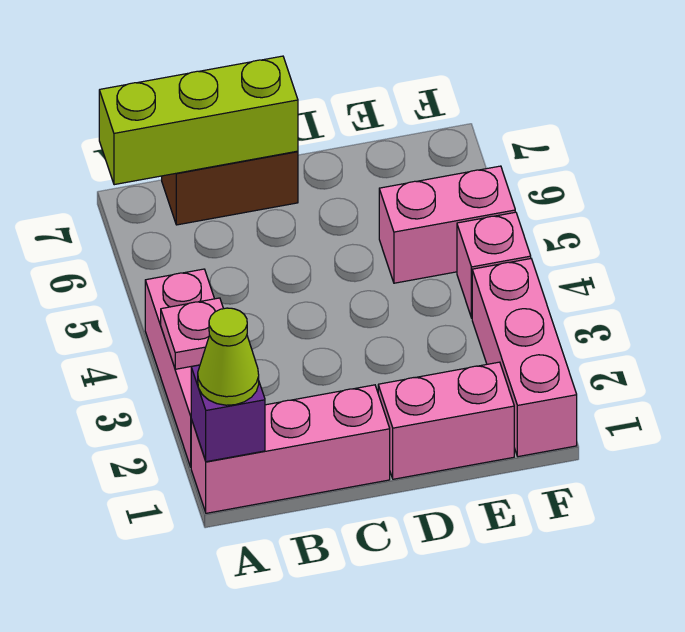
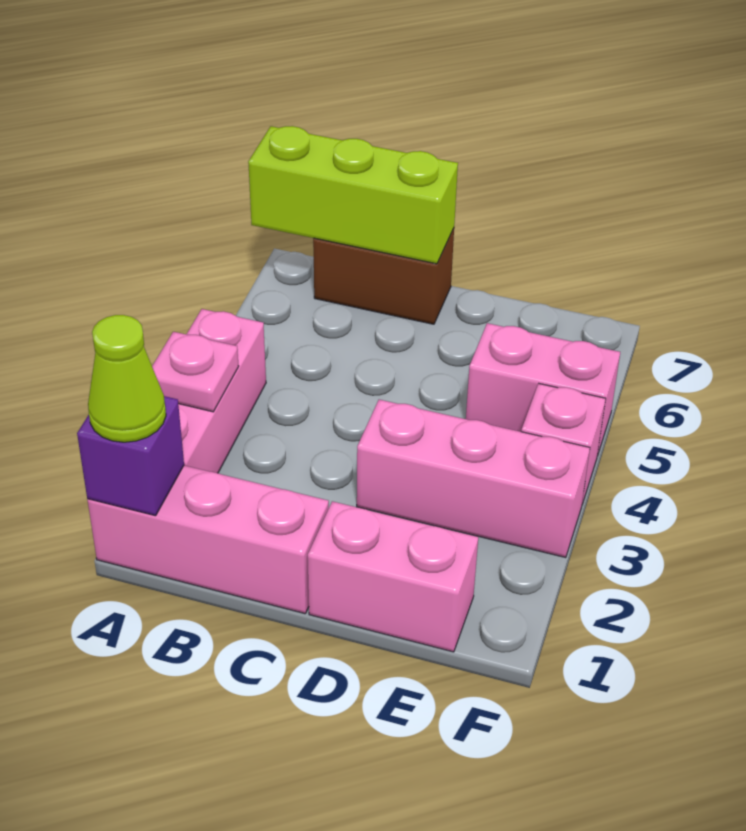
pink 1x3 brick [472,259,577,457] -> pink 1x3 brick turned to [357,400,590,558]

